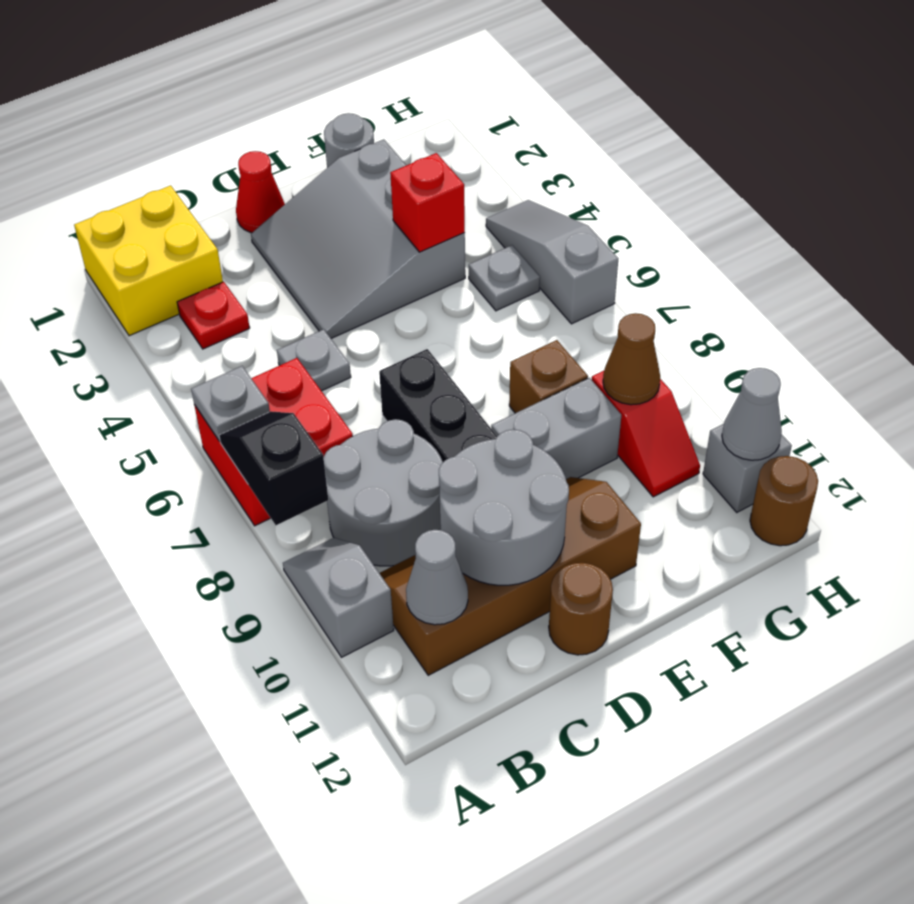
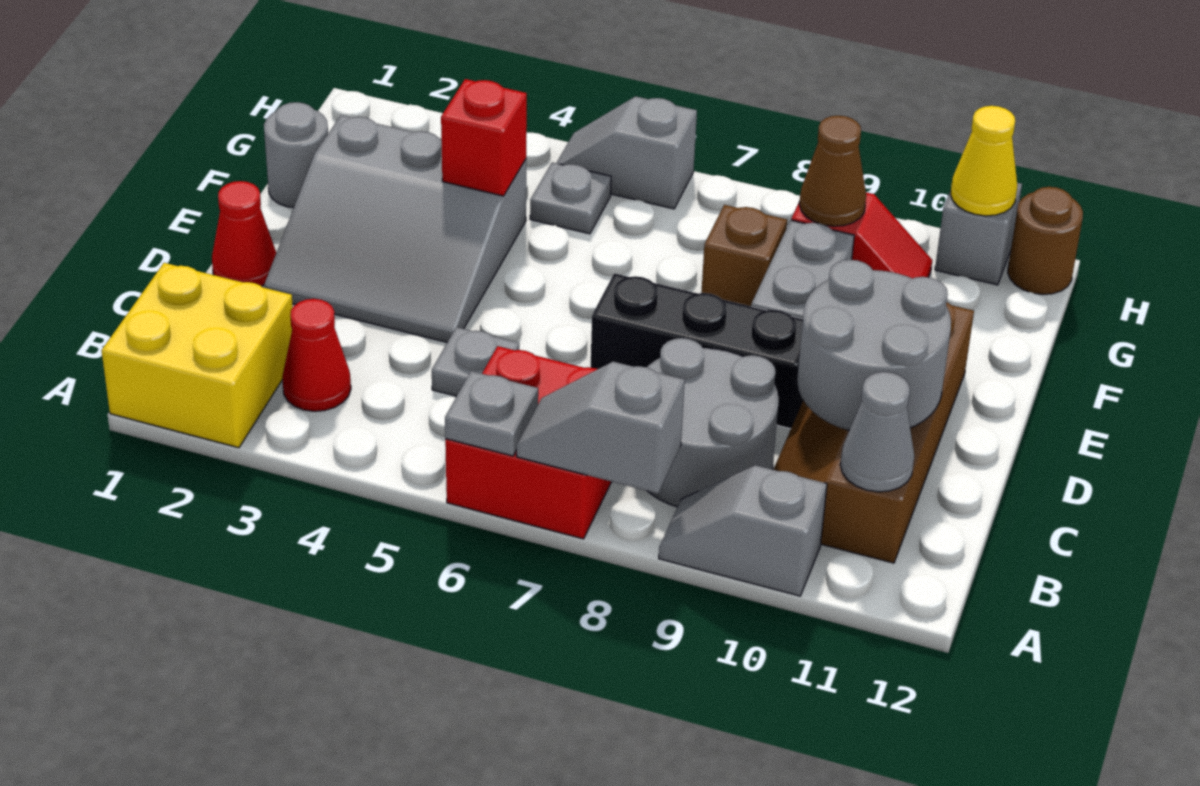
black 1x2 slope [219,411,328,525] -> grey 1x2 slope [517,362,685,493]
red 1x1 plate [177,282,250,349] -> red 1x1 cone [282,299,351,411]
brown 1x1 round brick [549,563,613,655] -> none
grey 1x3 slope [486,200,618,324] -> grey 1x2 slope [557,96,697,209]
grey 1x1 cone [722,368,782,460] -> yellow 1x1 cone [950,106,1017,216]

